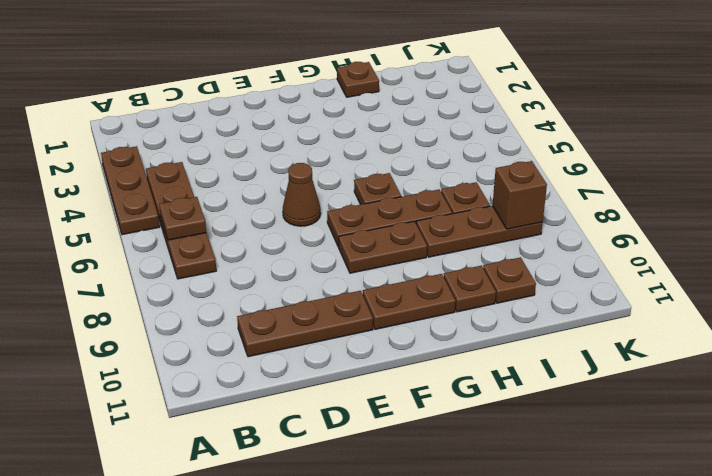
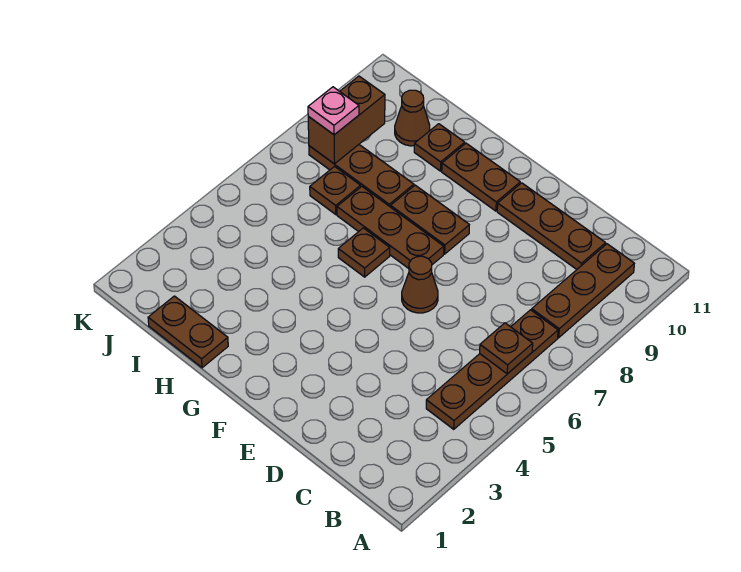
brown 1x3 plate [101,146,160,235] -> brown 1x3 plate moved to [532,244,634,338]
brown 1x1 plate [337,62,379,97] -> brown 1x2 plate [148,296,228,368]
brown 1x1 plate [483,257,536,303] -> brown 1x1 cone [395,90,430,146]
brown 1x1 brick [493,161,547,229] -> brown 1x2 brick [308,76,385,164]
none -> pink 1x1 plate [308,87,359,135]

